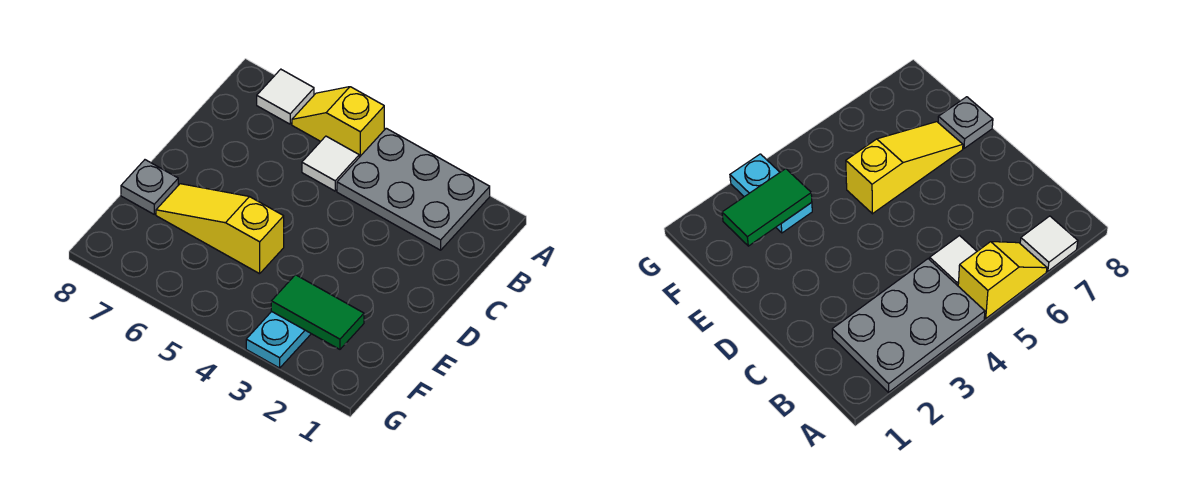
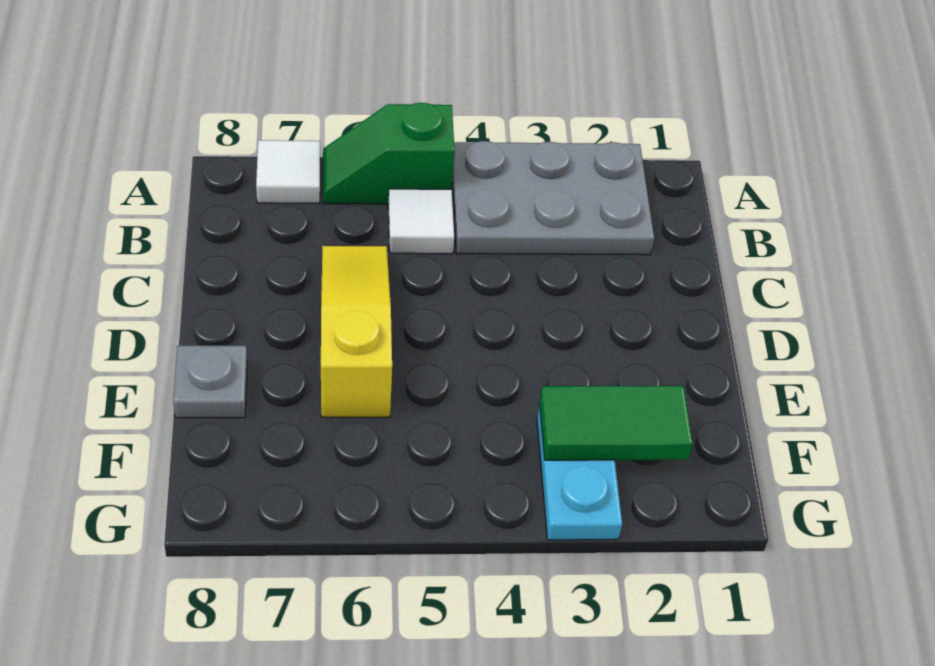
yellow 1x2 slope [292,87,384,157] -> green 1x2 slope [323,103,455,204]
yellow 1x3 slope [156,184,284,274] -> yellow 1x3 slope turned to [321,246,392,417]

